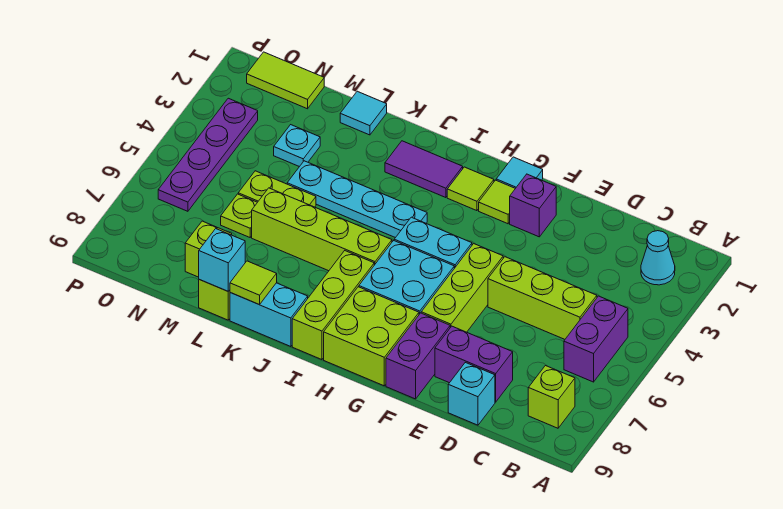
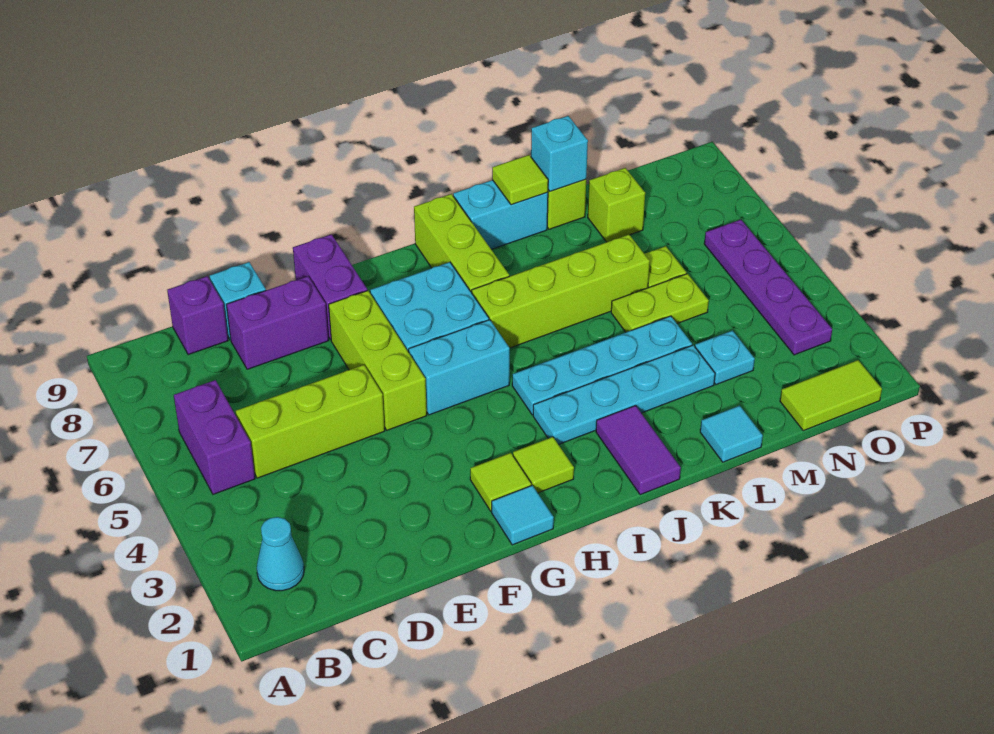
lime 1x1 brick [528,366,575,428] -> none
purple 1x1 brick [510,174,556,237] -> purple 1x1 brick moved to [167,276,228,355]
lime 2x2 brick [324,287,419,386] -> none
purple 1x2 tile [385,141,463,198] -> purple 1x2 tile turned to [596,406,681,495]
none -> cyan 1x4 plate [533,345,715,445]

